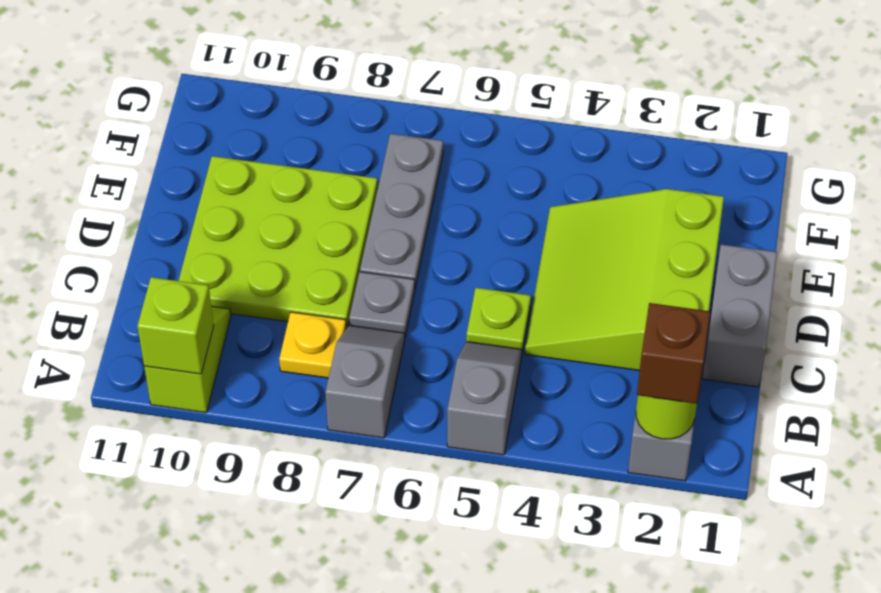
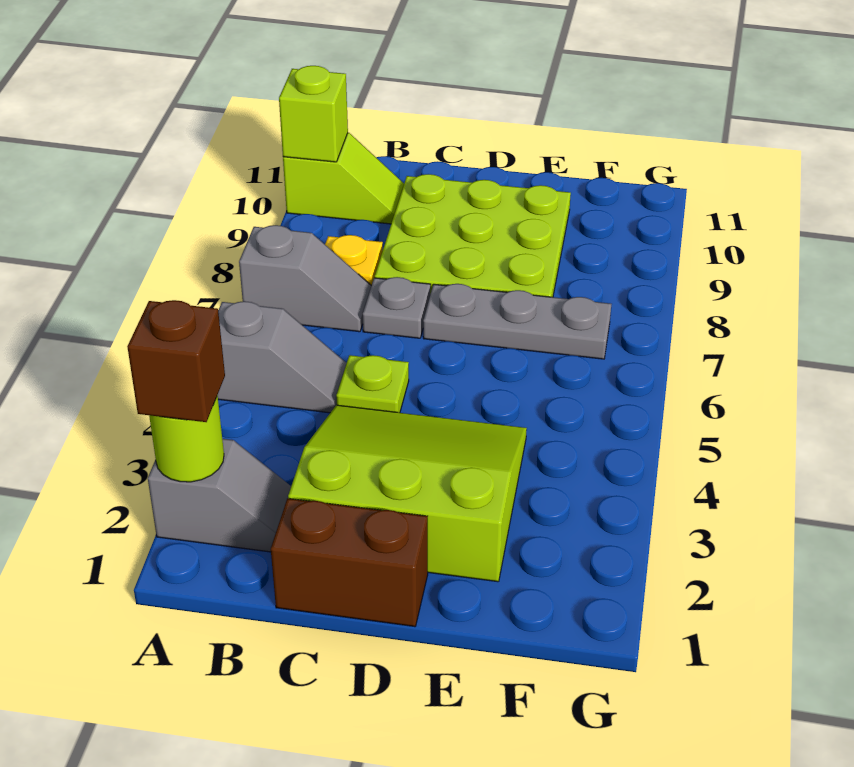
grey 1x2 brick [702,244,777,387] -> brown 1x2 brick [271,498,428,627]

